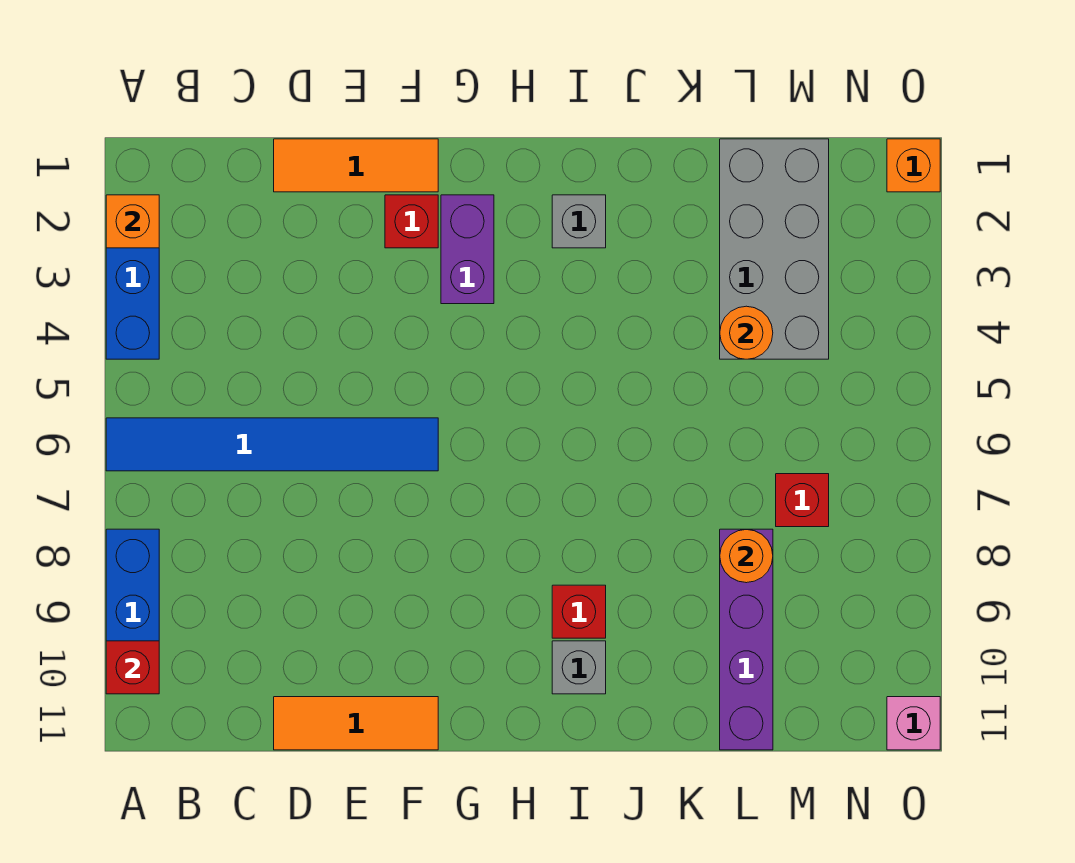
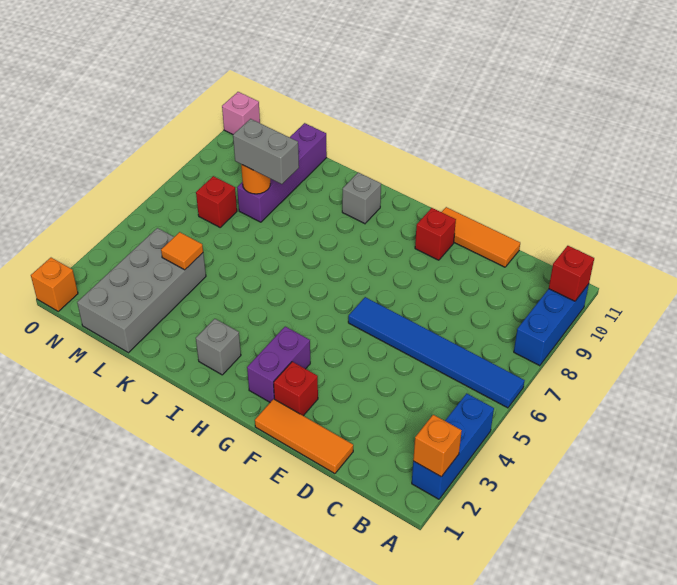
red 1x1 brick [552,585,606,638] -> red 1x1 brick moved to [415,208,456,260]
none -> grey 1x2 brick [233,119,299,184]
orange 1x1 round brick [720,306,773,359] -> orange 1x1 tile [161,232,203,270]

